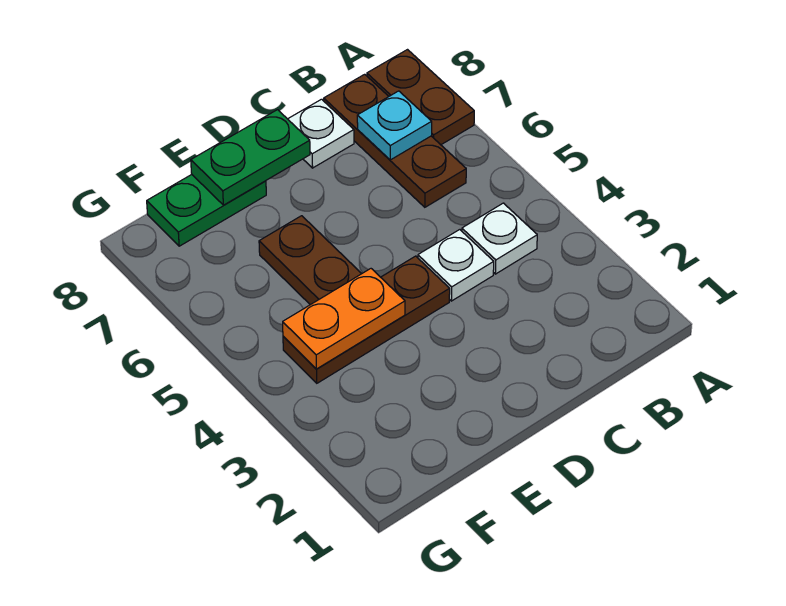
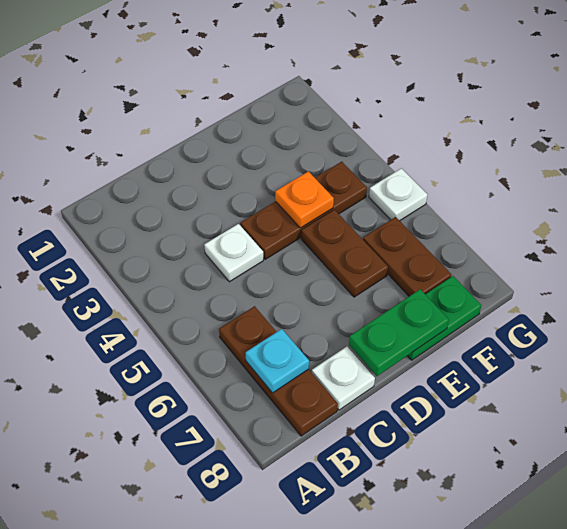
brown 1x2 plate [367,50,474,145] -> brown 1x2 plate moved to [363,217,451,296]
white 1x1 plate [462,203,537,274] -> white 1x1 plate moved to [369,168,427,221]
orange 1x2 plate [283,269,405,369] -> orange 1x1 plate [275,171,334,228]

